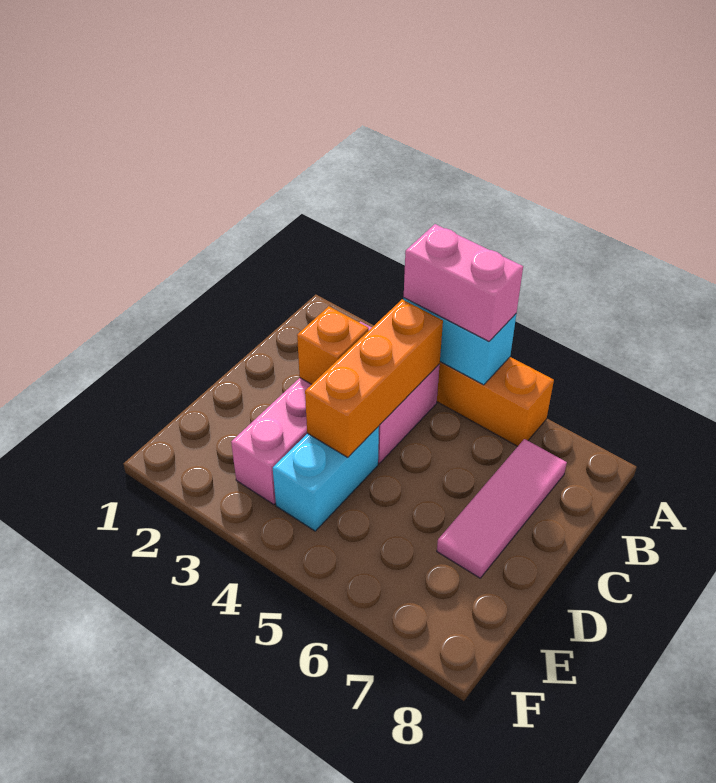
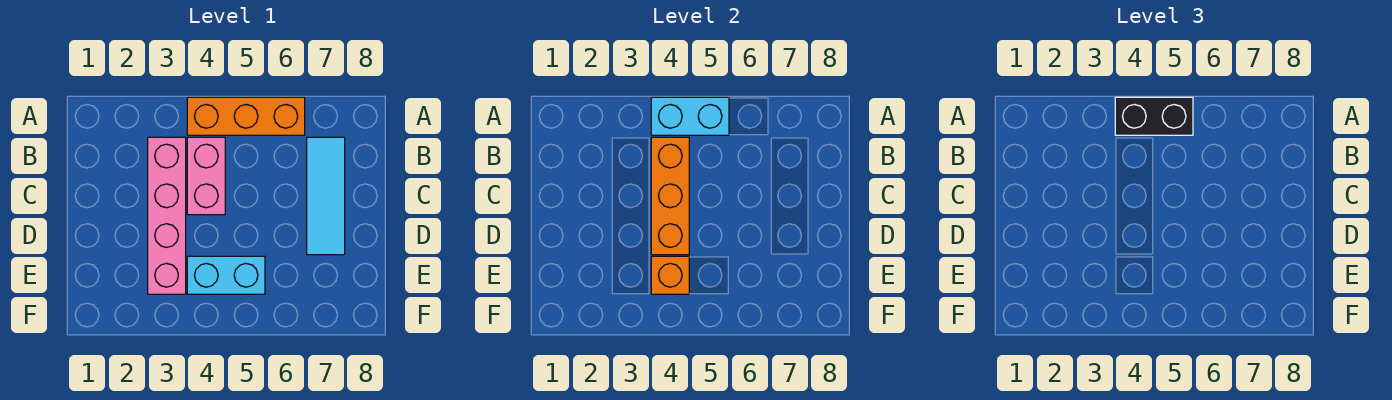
pink 1x2 brick [404,224,523,341] -> black 1x2 brick [1115,97,1193,135]
pink 1x3 tile [437,439,567,578] -> cyan 1x3 tile [307,137,345,255]
orange 1x1 brick [297,306,369,384] -> orange 1x1 brick moved to [651,256,689,294]
cyan 1x2 brick [273,426,379,531] -> cyan 1x2 brick turned to [187,256,265,294]

